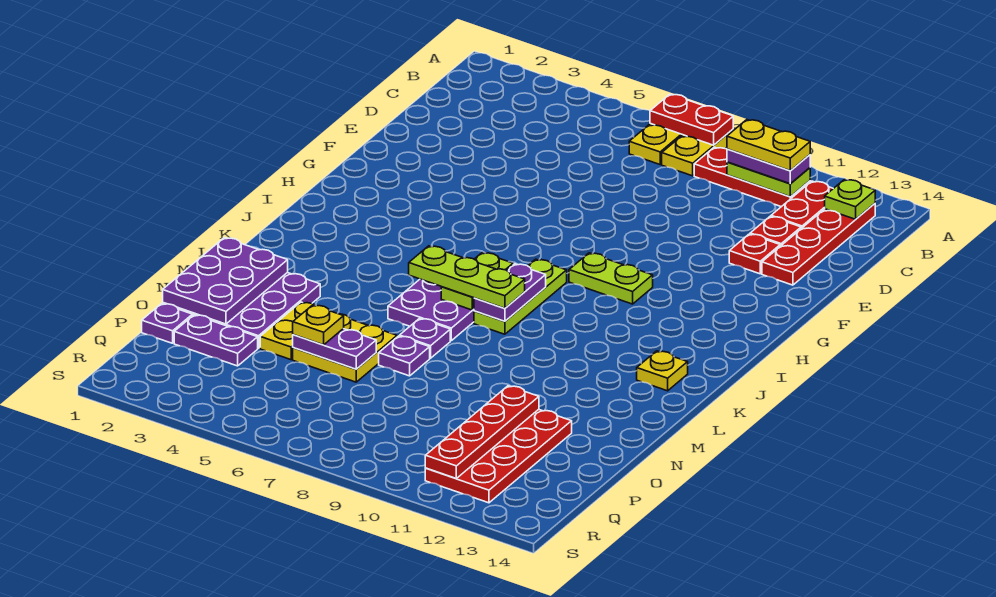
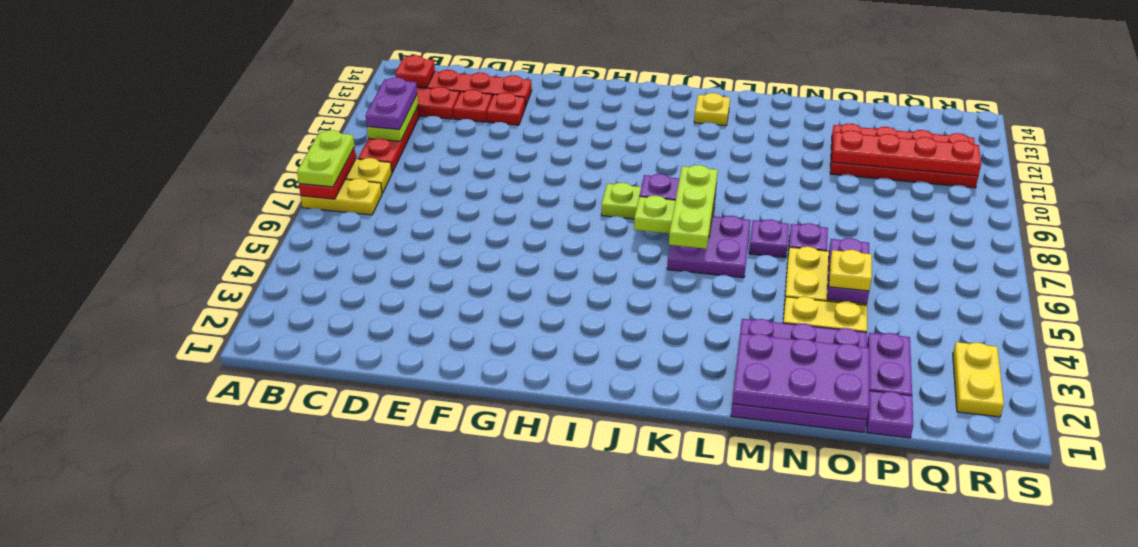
yellow 1x2 plate [727,120,810,171] -> yellow 1x2 plate moved to [953,342,1004,417]
lime 1x1 plate [825,179,875,219] -> red 1x1 plate [395,55,435,87]
lime 1x2 plate [569,253,653,304] -> lime 1x2 plate moved to [297,130,354,187]

